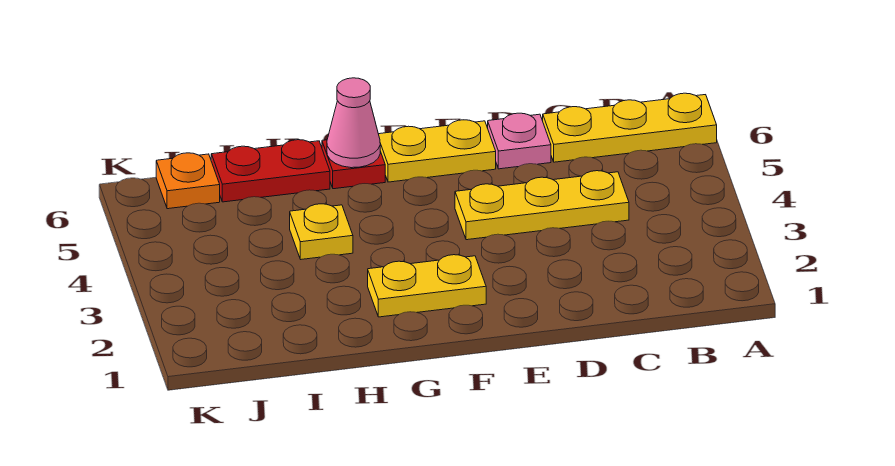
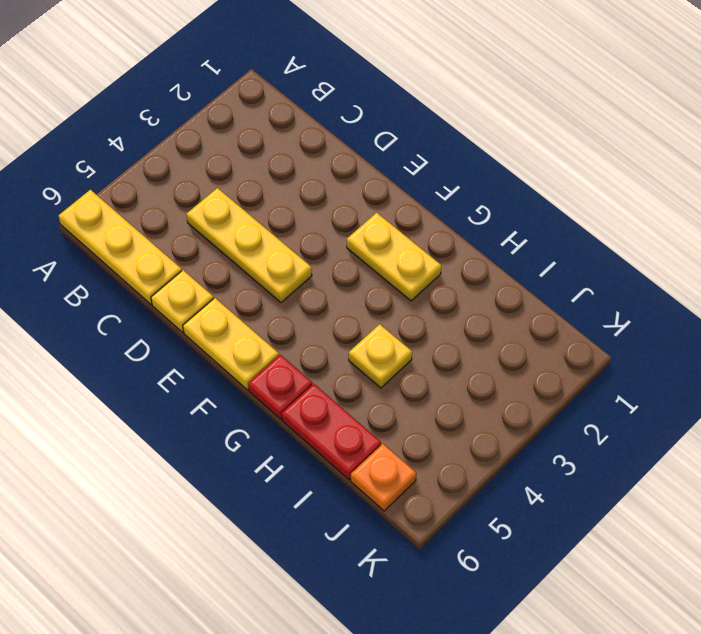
pink 1x1 plate [488,113,551,169] -> yellow 1x1 plate [151,270,214,332]
pink 1x1 cone [327,78,380,168] -> none

